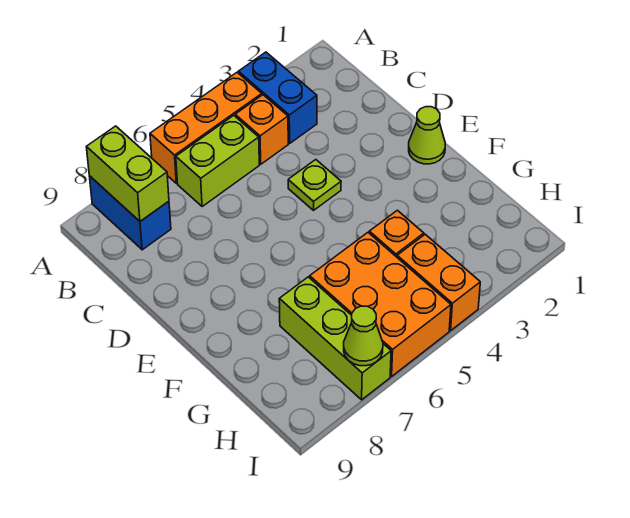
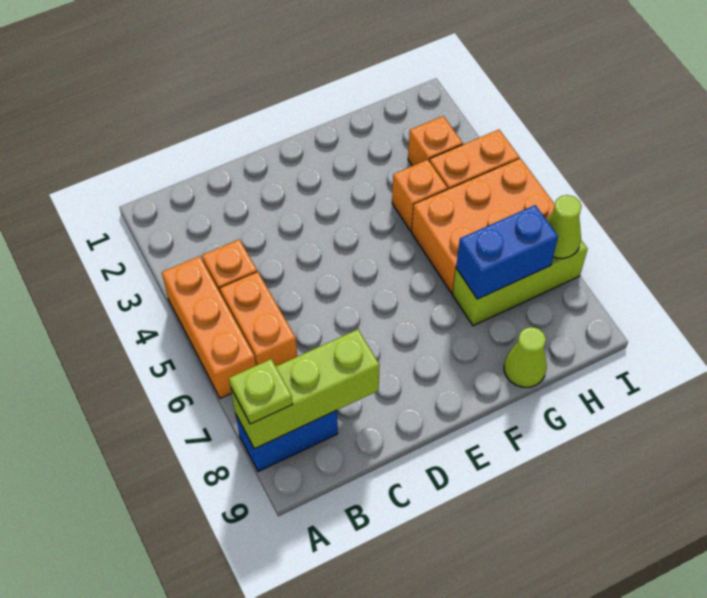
blue 1x2 brick [238,52,317,143] -> blue 1x2 brick moved to [456,205,558,299]
lime 1x2 brick [87,126,169,221] -> lime 1x3 brick [231,329,380,449]
lime 1x2 brick [176,115,259,207] -> orange 1x2 brick [220,272,297,366]
lime 1x1 plate [288,160,341,210] -> lime 1x1 plate moved to [229,359,293,424]
lime 1x1 cone [409,107,445,164] -> lime 1x1 cone moved to [504,327,547,387]
none -> orange 1x1 brick [408,116,463,166]

